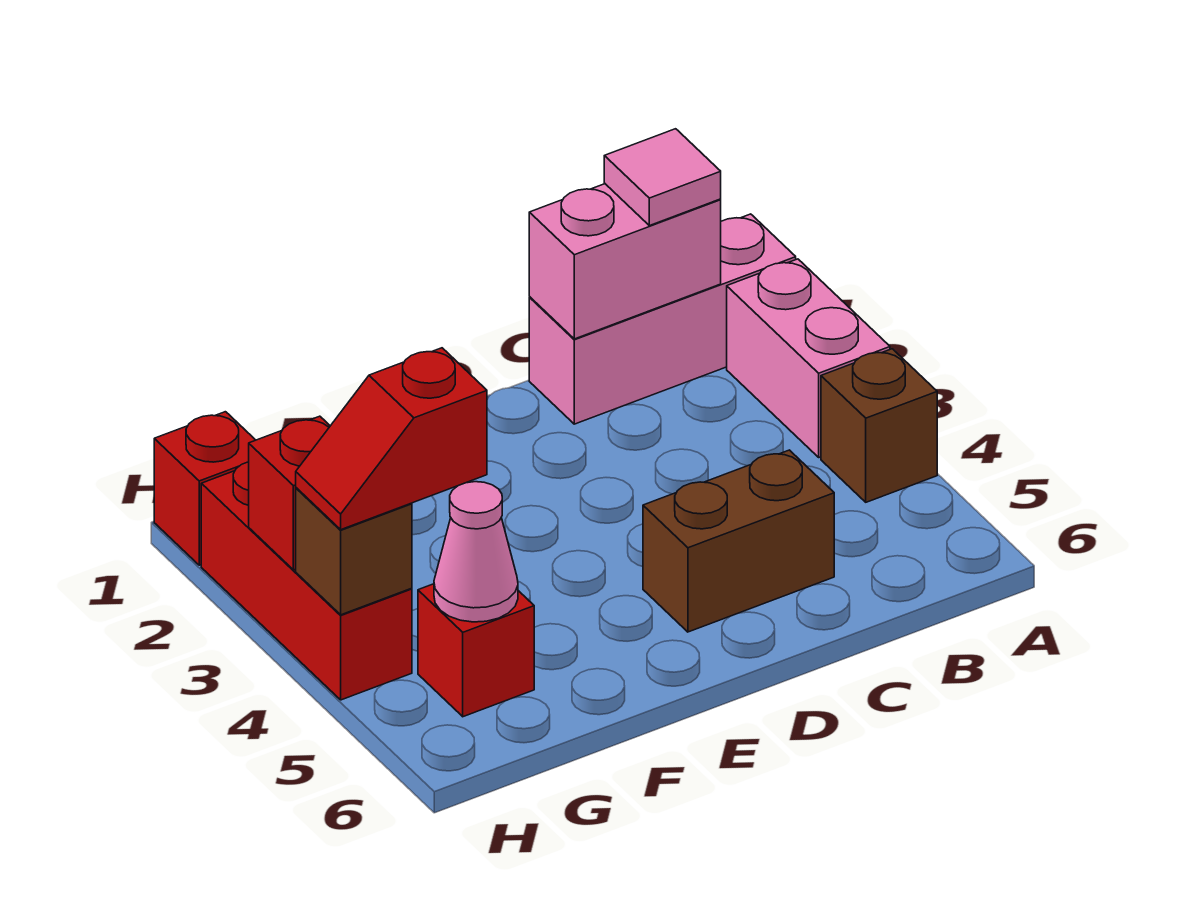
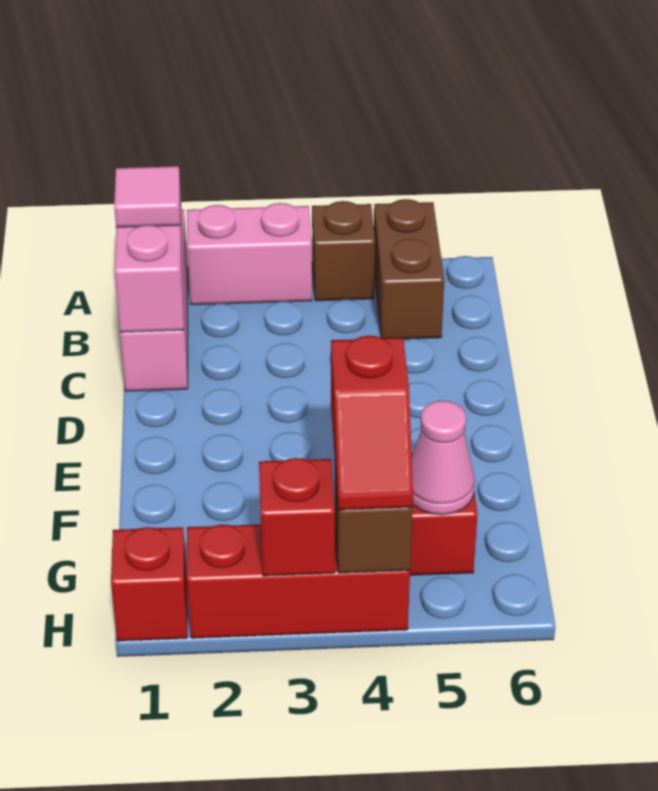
brown 1x2 brick [643,450,834,632] -> brown 1x2 brick moved to [374,199,444,339]

